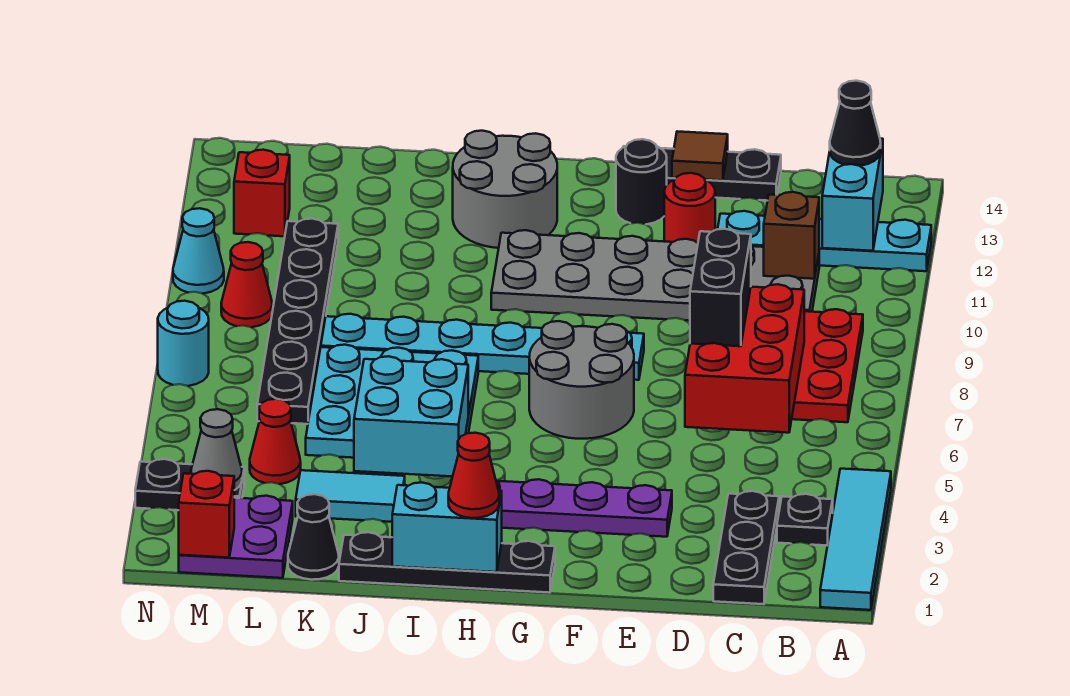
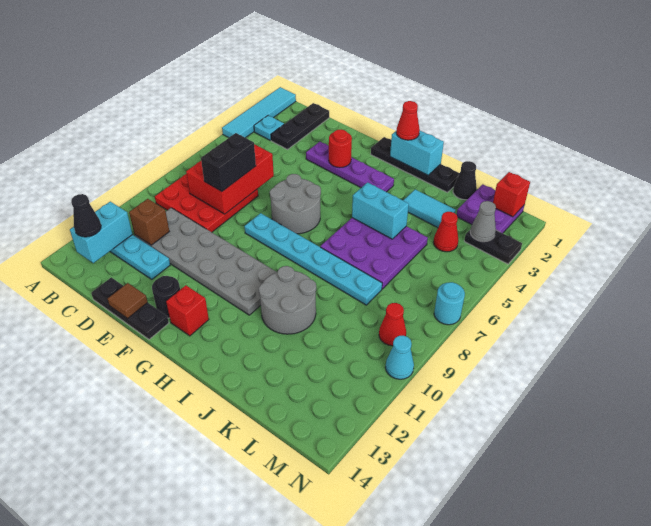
black 1x1 plate [777,494,833,546] -> cyan 1x1 plate [254,116,284,140]
red 1x1 round brick [664,173,715,243] -> red 1x1 round brick moved to [329,129,352,168]
grey 2x2 round brick [453,131,557,248] -> grey 2x2 round brick moved to [259,266,316,334]
cyan 2x2 brick [354,356,468,477] -> cyan 1x2 brick [352,182,409,239]
cyan 3x3 plate [306,345,478,458] -> purple 3x3 plate [320,218,428,289]
black 1x6 plate [257,219,338,424] -> none
red 1x1 brick [234,150,290,236] -> red 1x1 brick moved to [166,285,209,336]

